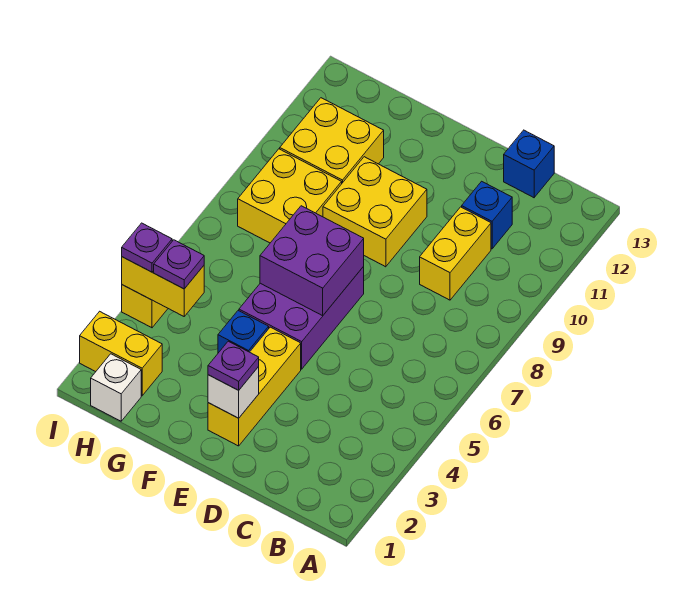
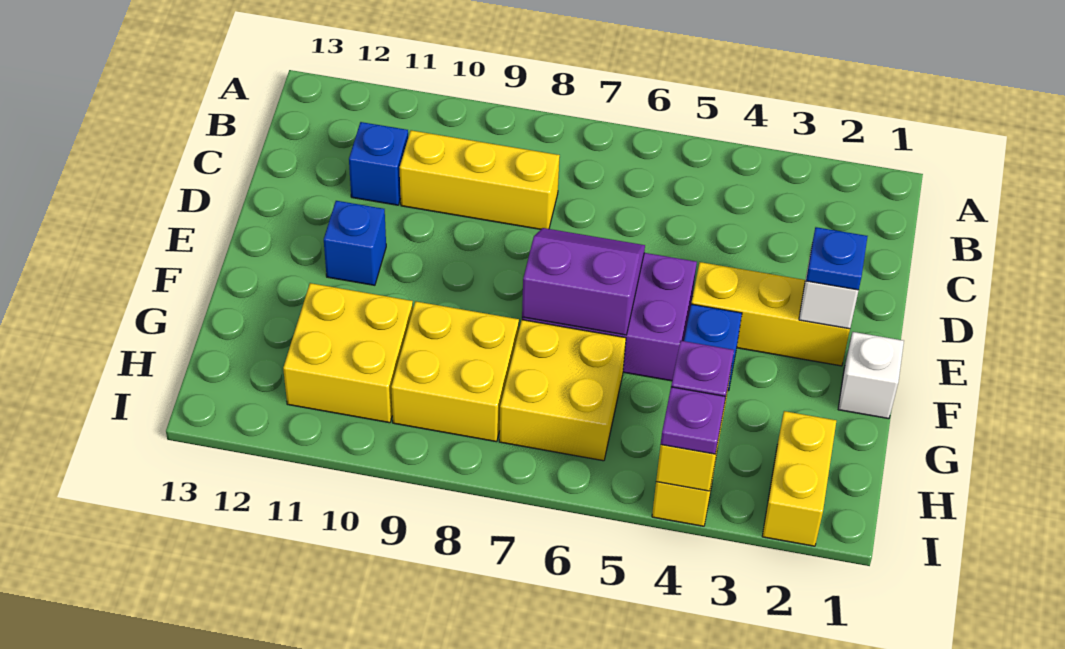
yellow 1x2 brick [420,207,491,300] -> yellow 1x3 brick [399,130,560,229]
blue 1x1 brick [504,130,554,198] -> blue 1x1 brick moved to [324,201,386,285]
purple 1x1 plate [208,341,259,390] -> blue 1x1 plate [806,227,868,290]
purple 2x2 brick [260,206,364,316] -> purple 2x2 slope [522,228,645,335]
yellow 2x2 brick [323,157,427,267] -> yellow 2x2 brick moved to [499,320,626,461]
white 1x1 brick [91,354,141,421] -> white 1x1 brick moved to [838,332,904,419]

